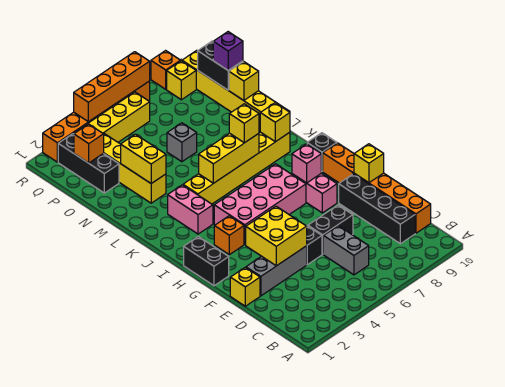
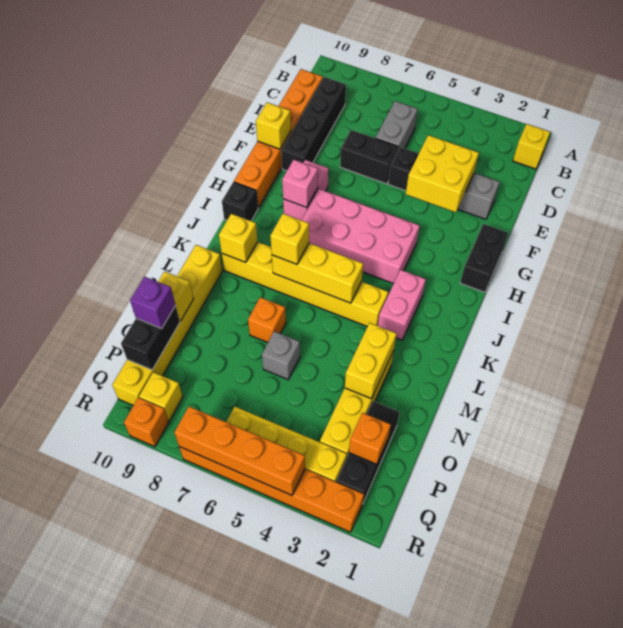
yellow 1x1 brick [230,267,260,306] -> yellow 1x1 brick moved to [513,124,550,169]
orange 1x1 brick [214,216,244,255] -> orange 1x1 brick moved to [248,297,286,342]

